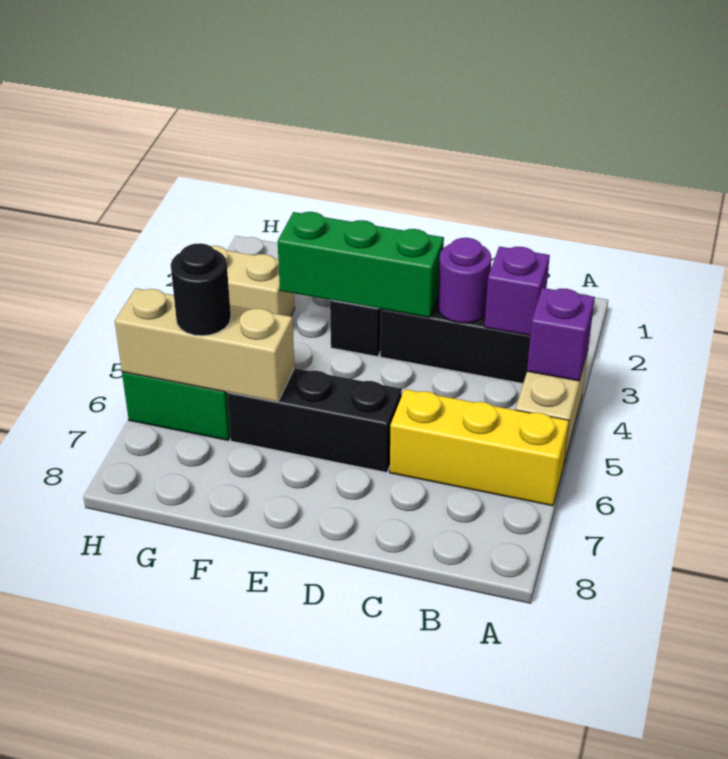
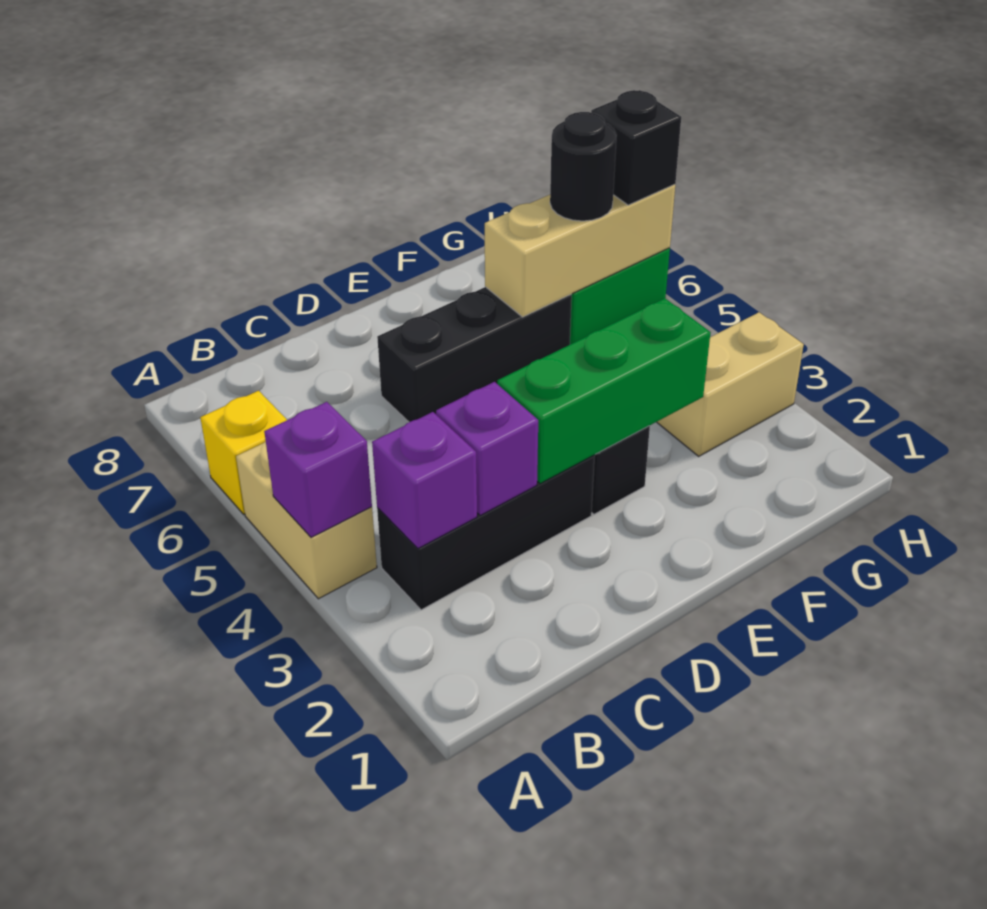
yellow 1x3 brick [390,389,569,506] -> yellow 1x1 brick [200,391,287,514]
purple 1x1 round brick [438,238,491,323] -> purple 1x1 brick [436,382,538,516]
none -> black 1x1 brick [591,90,681,205]

